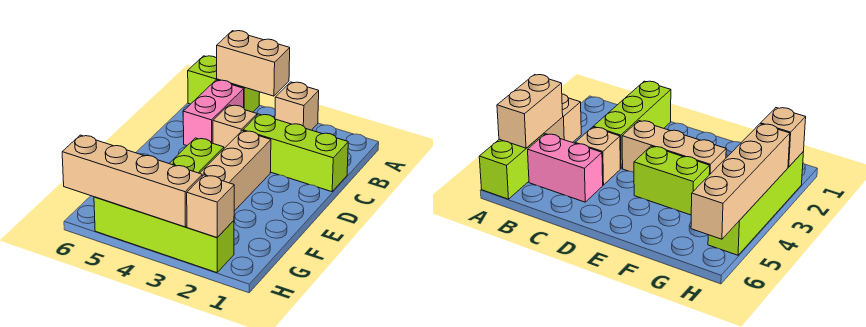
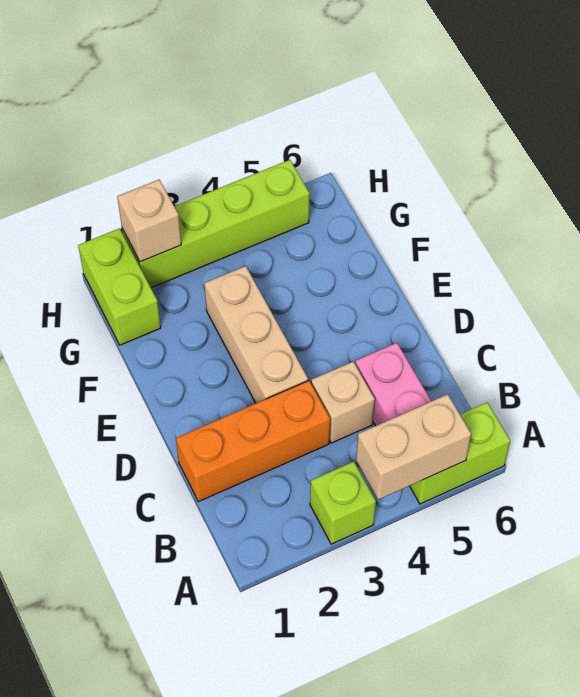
tan 1x1 brick [275,82,319,130] -> lime 1x1 brick [310,461,376,544]
lime 1x3 brick [243,114,348,192] -> orange 1x3 brick [176,381,330,502]
lime 1x2 brick [169,138,224,173] -> lime 1x2 brick moved to [78,229,161,345]
tan 1x4 brick [62,135,202,227] -> none

